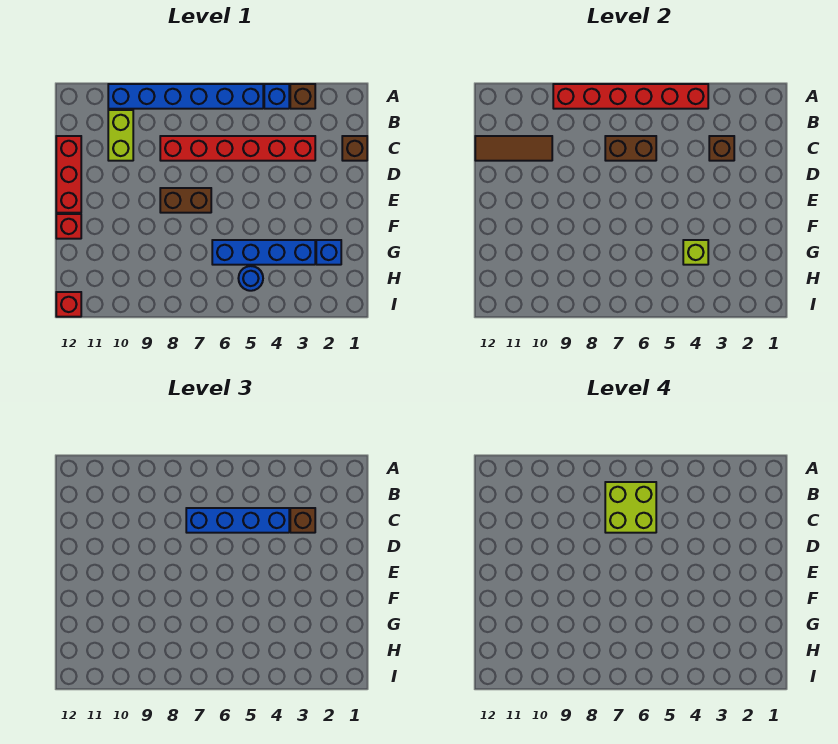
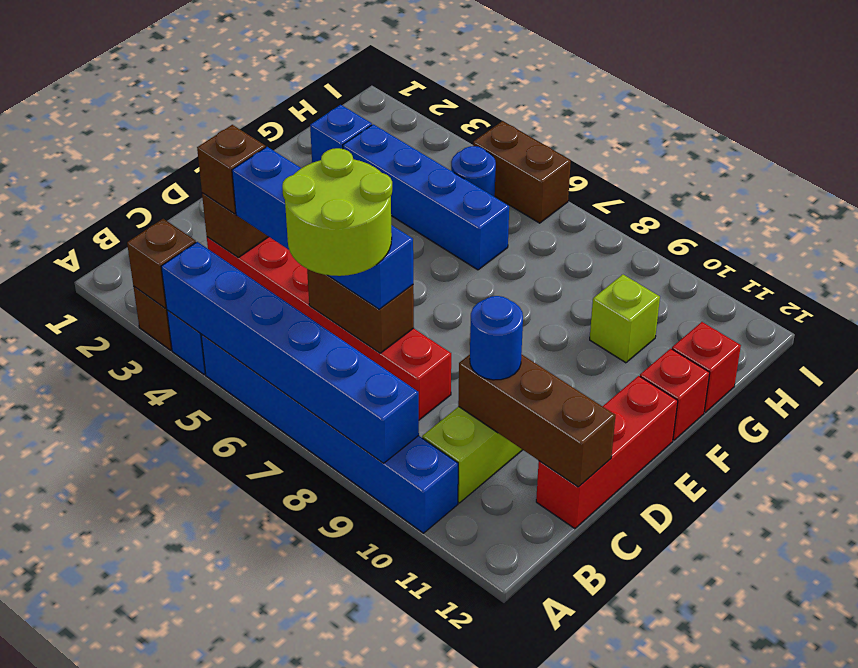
red 1x6 brick [553,84,708,109] -> blue 1x6 brick [161,242,419,463]
lime 2x2 brick [605,482,656,533] -> lime 2x2 round brick [282,148,392,276]
brown 1x1 brick [342,136,367,161] -> brown 1x1 brick moved to [127,219,196,308]
brown 1x3 tile [475,136,552,161] -> brown 1x3 brick [458,354,615,487]
none -> blue 1x1 round brick [470,296,523,380]
brown 1x2 brick [160,188,211,213] -> brown 1x2 brick moved to [473,121,571,223]
lime 1x1 brick [683,240,708,265] -> lime 1x1 brick moved to [590,275,660,363]
red 1x1 brick [56,292,81,317] -> red 1x1 brick moved to [672,322,741,412]

